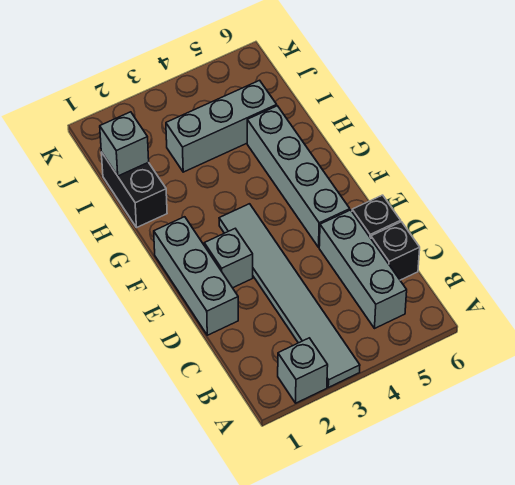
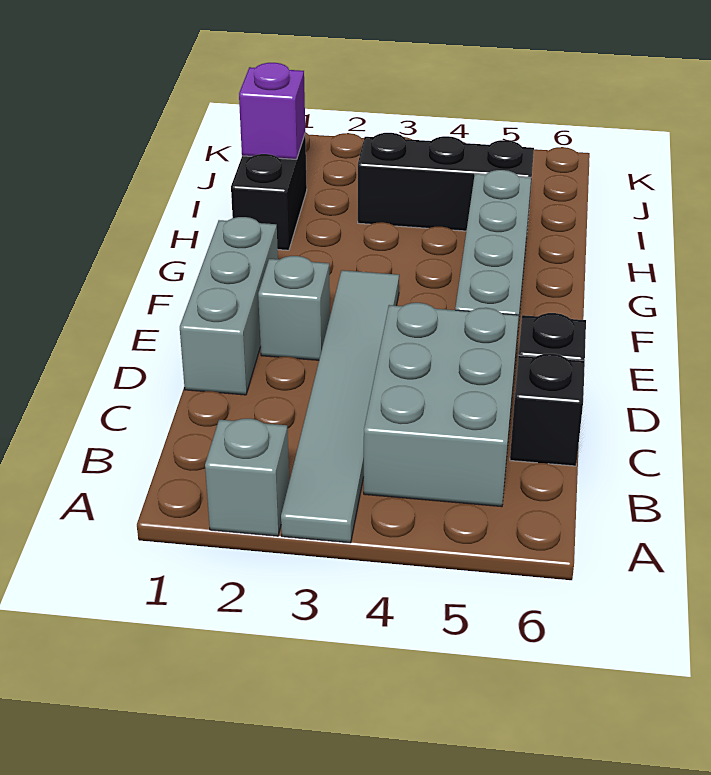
grey 1x3 brick [319,210,407,328] -> grey 2x3 brick [364,303,519,507]
grey 1x1 brick [100,112,149,176] -> purple 1x1 brick [239,63,305,159]
grey 1x3 brick [166,80,277,172] -> black 1x3 brick [358,133,534,231]

